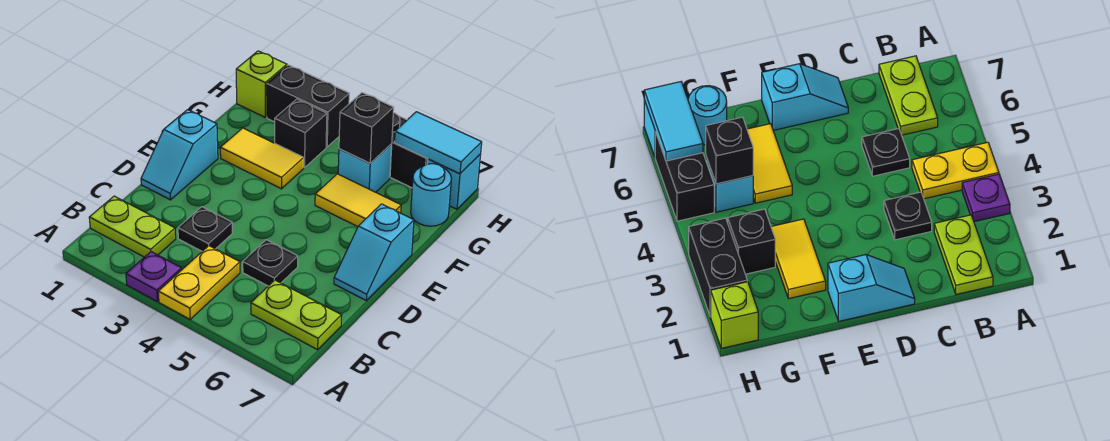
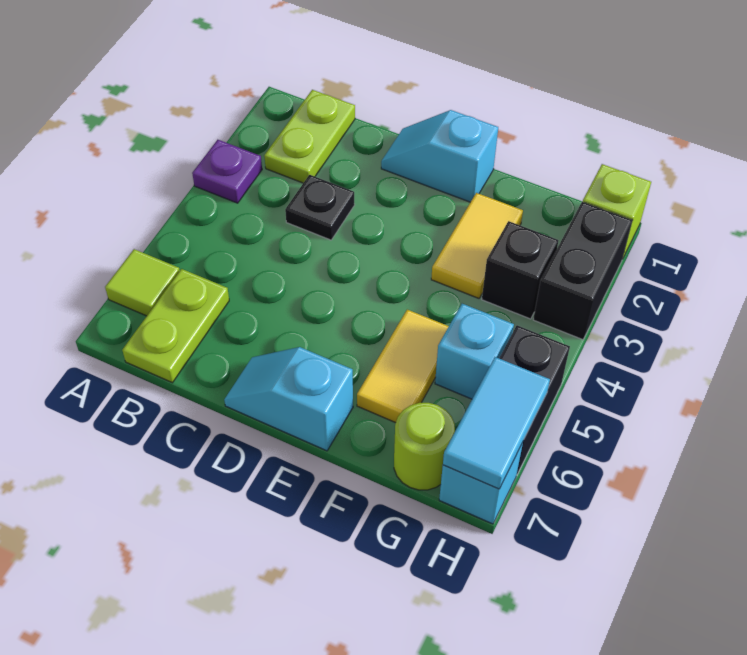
yellow 1x2 plate [158,246,240,319] -> none
none -> lime 1x1 tile [105,249,180,316]
black 1x1 plate [243,240,298,286] -> none
black 1x1 brick [339,93,394,163] -> none
cyan 1x1 round brick [411,164,451,226] -> lime 1x1 round brick [394,403,455,490]

